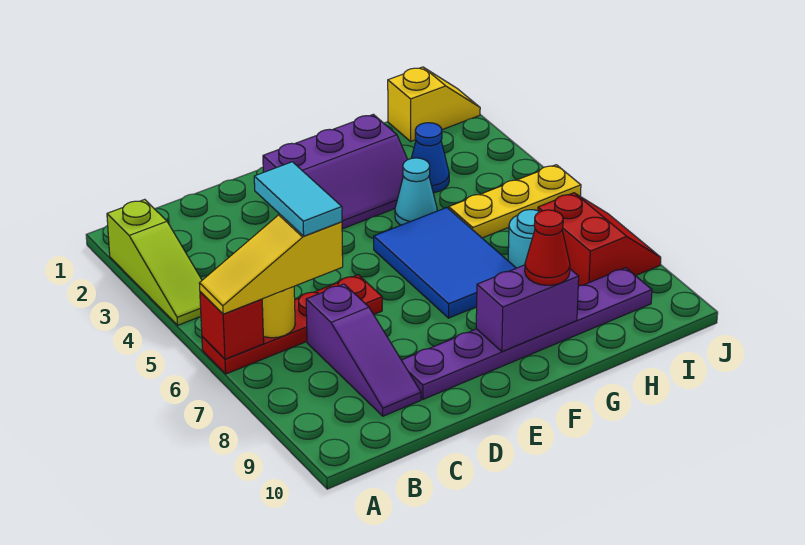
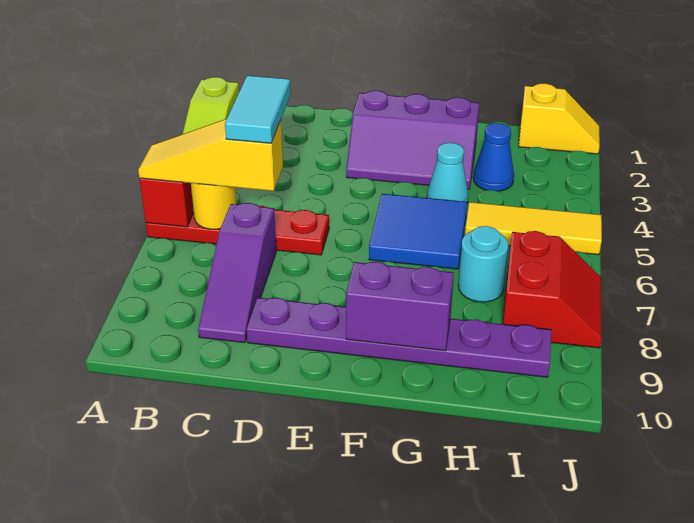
blue 2x3 tile [374,208,516,318] -> blue 2x2 tile [369,194,467,269]
red 1x1 cone [525,210,570,285] -> none
yellow 1x3 plate [449,165,581,238] -> yellow 1x3 tile [465,202,602,255]

